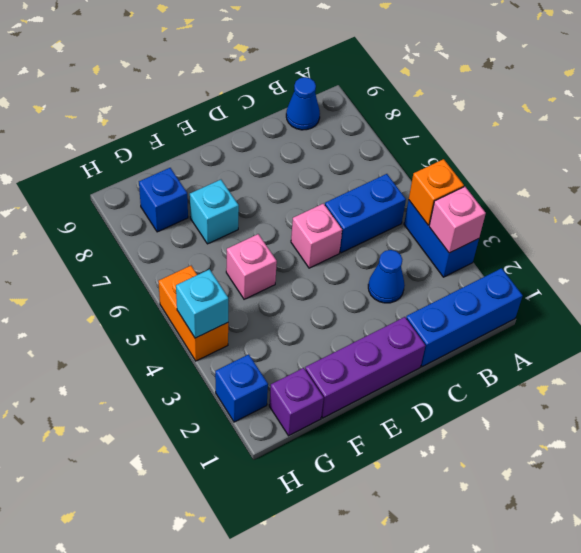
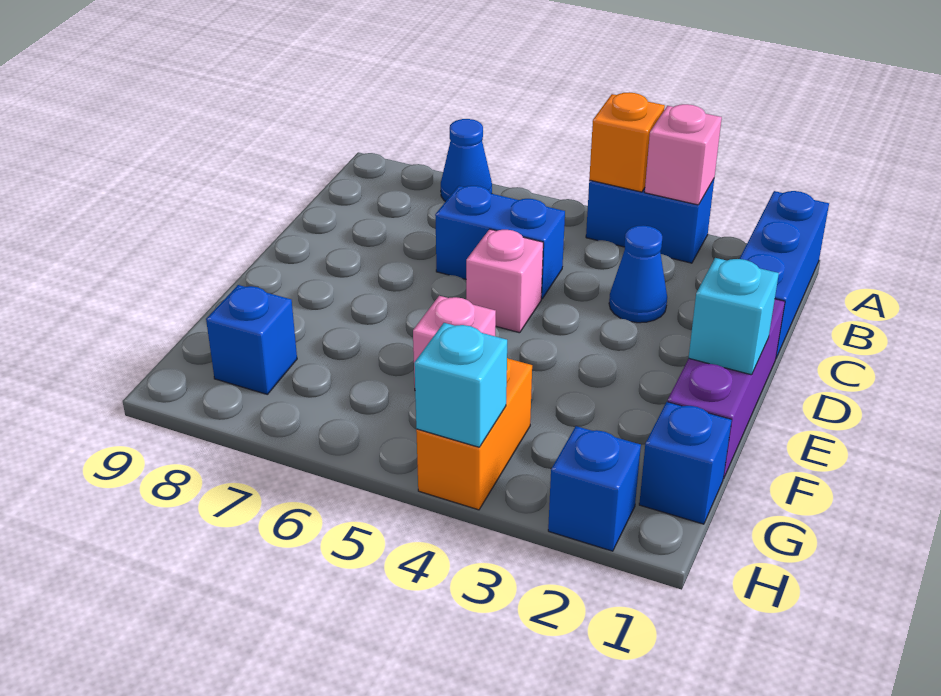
blue 1x2 brick [325,174,406,253] -> blue 1x2 brick turned to [435,186,565,299]
blue 1x1 cone [286,77,320,130] -> blue 1x1 cone moved to [441,119,492,202]
cyan 1x1 brick [190,180,239,244] -> cyan 1x1 brick moved to [689,258,779,375]
purple 1x1 brick [269,368,324,436] -> blue 1x1 brick [639,402,732,524]
orange 1x2 brick [159,266,228,361] -> orange 1x2 brick turned to [416,358,532,510]

